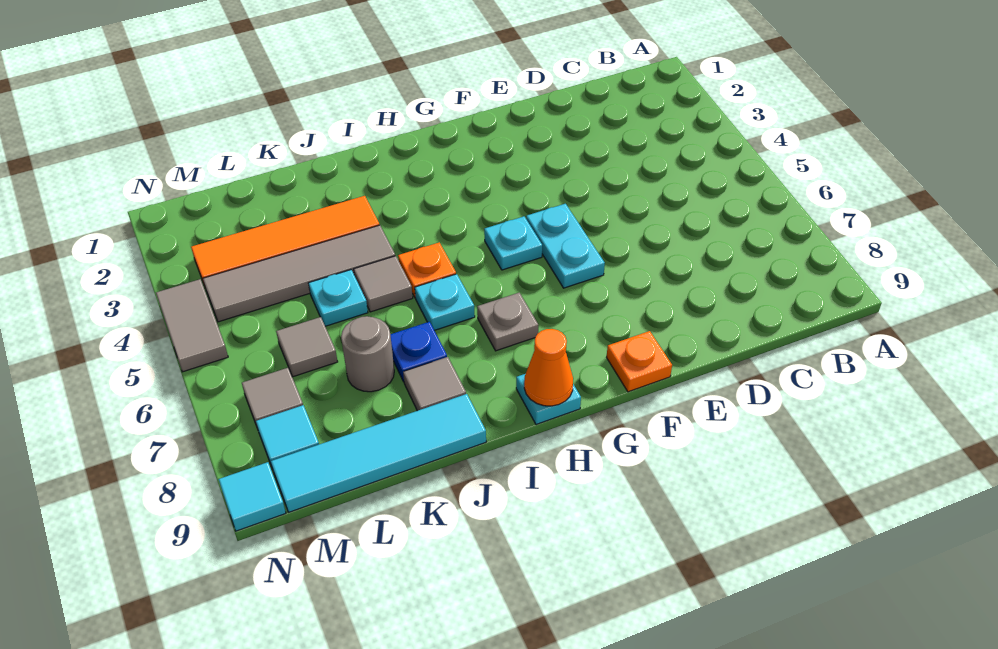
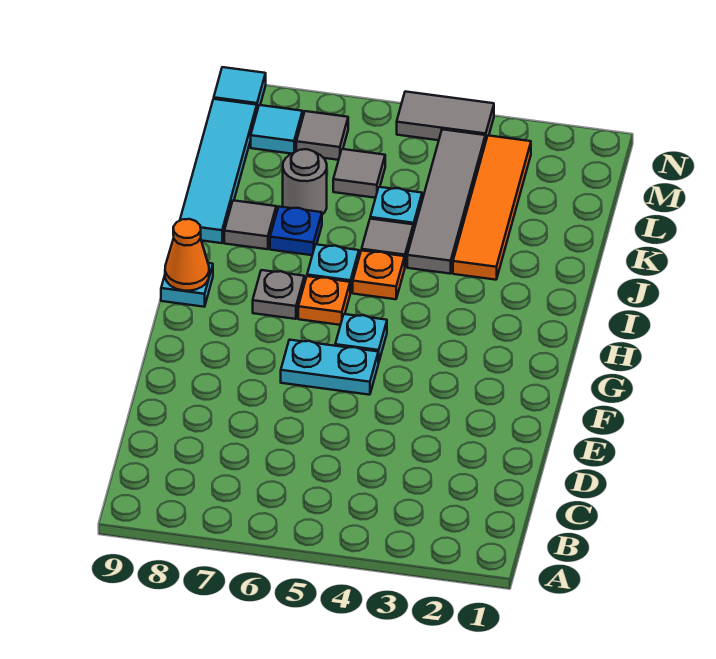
orange 1x1 plate [606,331,672,392] -> orange 1x1 plate moved to [298,276,350,325]

